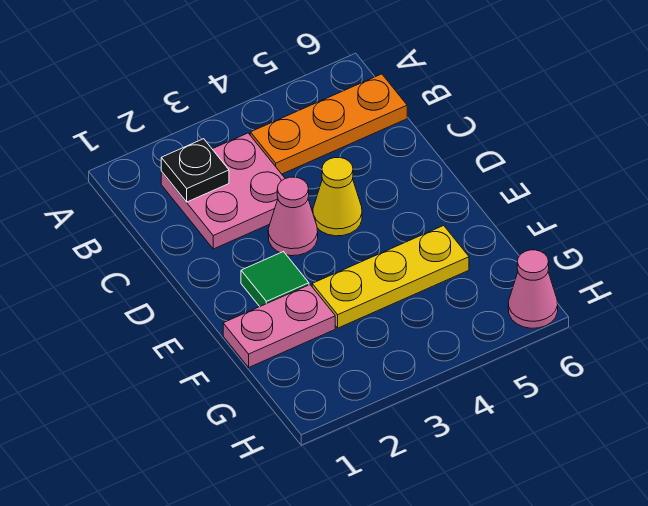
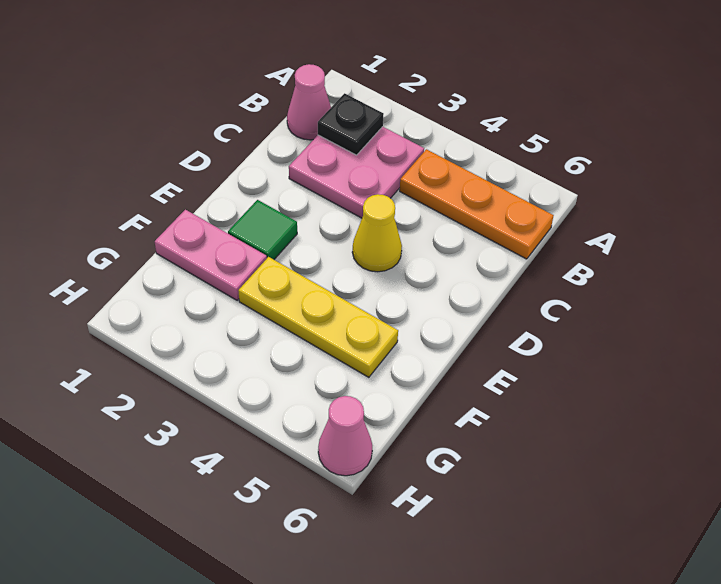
pink 1x1 cone [268,177,318,256] -> pink 1x1 cone moved to [287,64,331,140]

